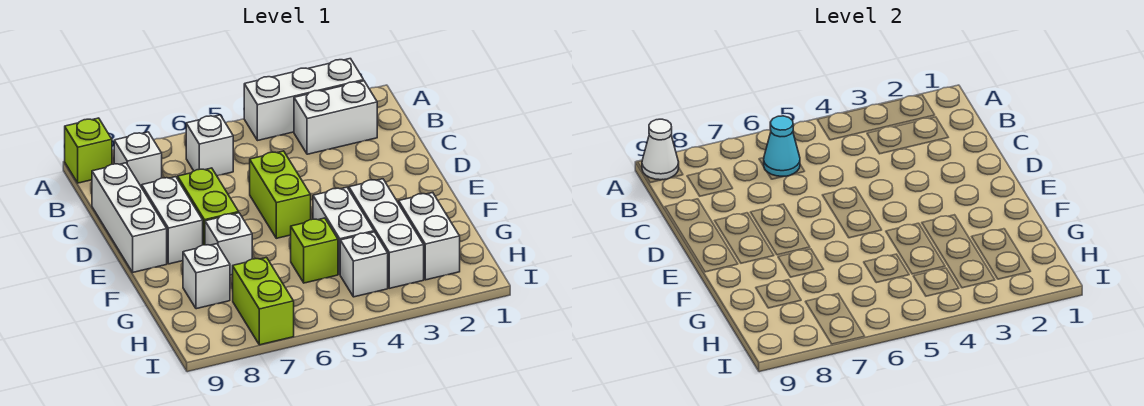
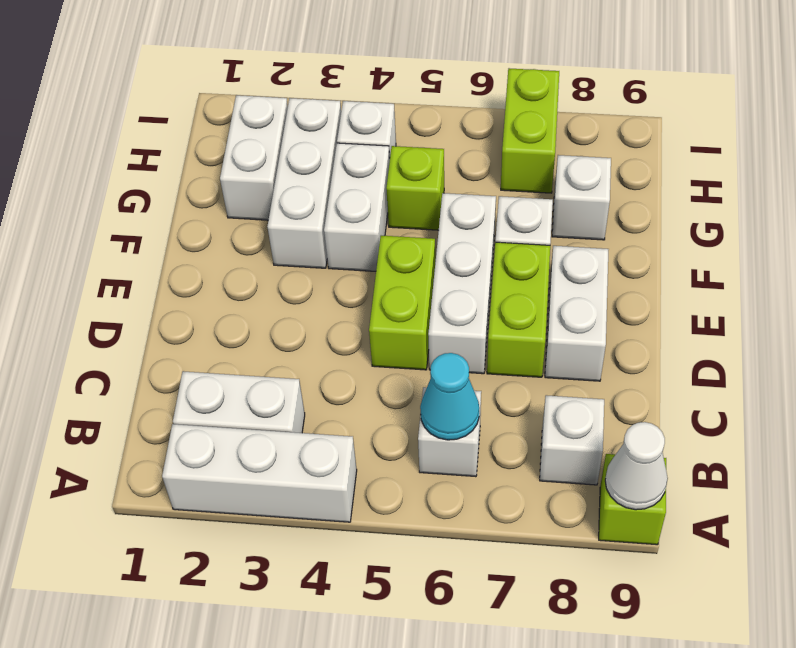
white 1x3 brick [92,163,167,272] -> white 1x3 brick moved to [428,193,496,374]

